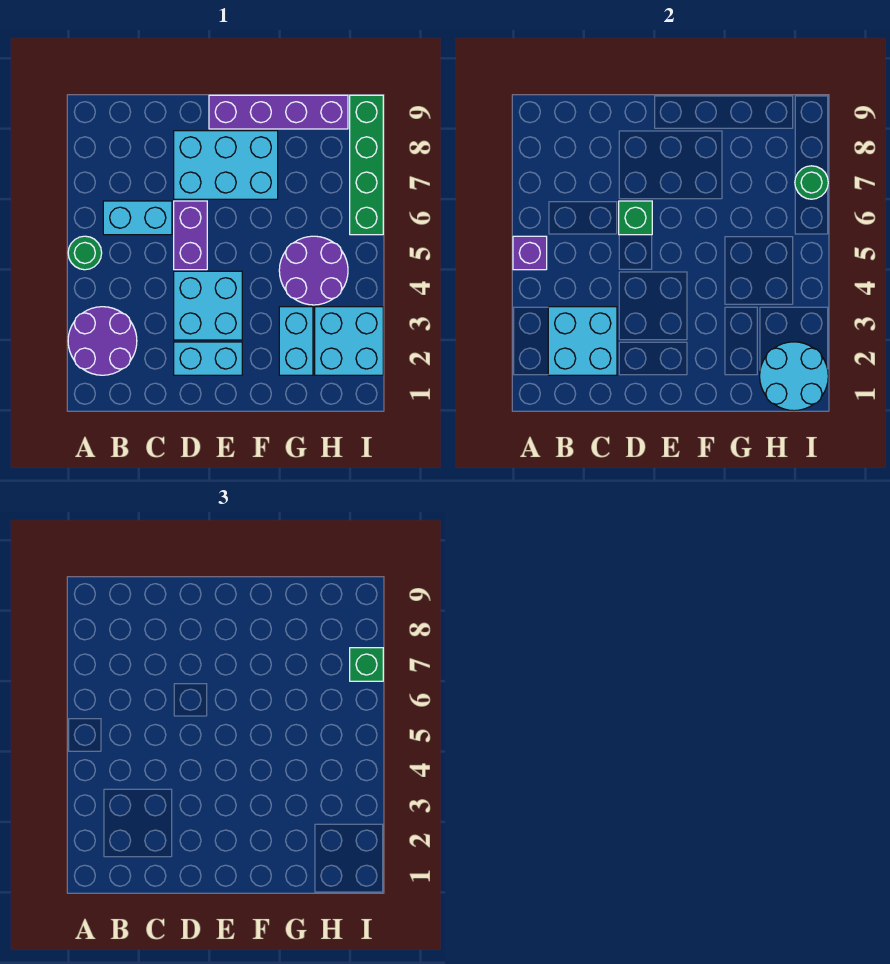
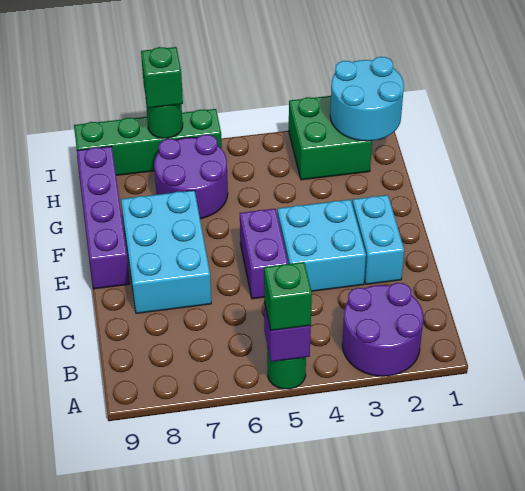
cyan 2x2 brick [548,307,617,375] -> none
cyan 1x2 brick [103,201,172,235] -> none
purple 1x2 brick [174,201,207,270] -> purple 1x2 brick turned to [240,209,288,299]
green 1x1 brick [619,201,652,235] -> green 1x1 brick moved to [264,262,312,331]
cyan 1x2 brick [279,307,313,375] -> none
purple 2x2 round brick [279,236,348,305] -> purple 2x2 round brick moved to [154,135,228,219]
cyan 2x2 brick [315,307,383,375] -> green 2x2 brick [289,96,372,180]

